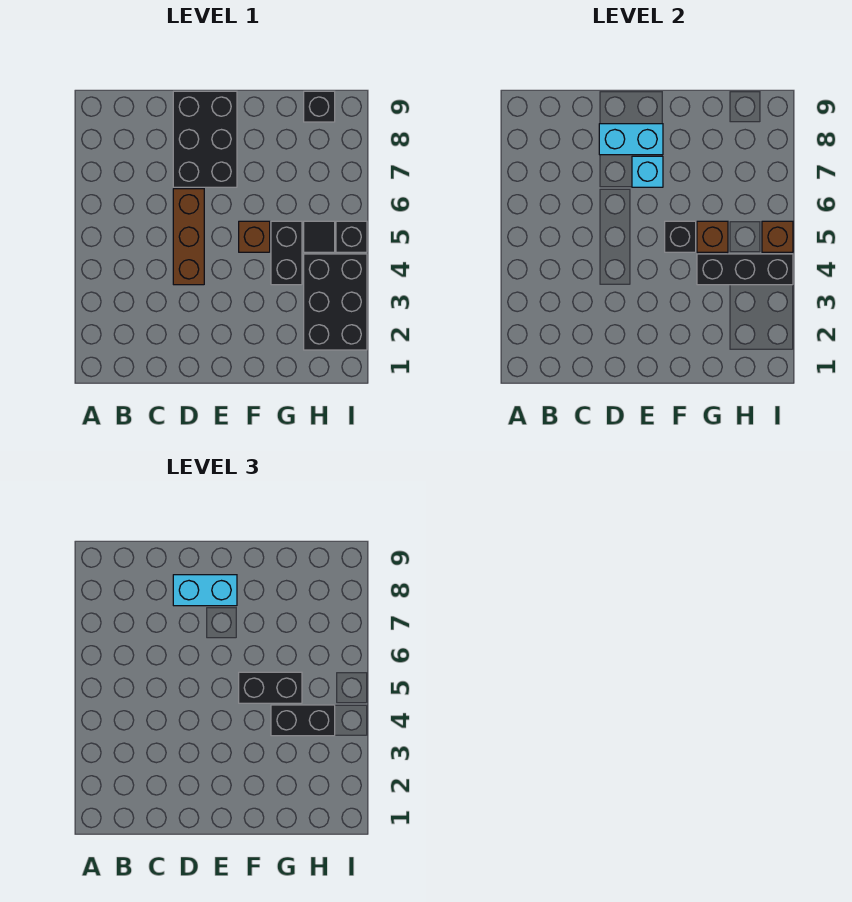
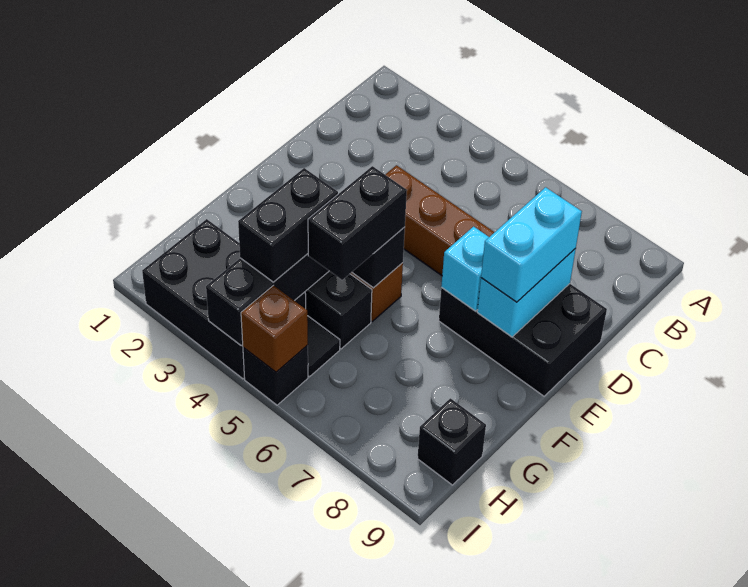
brown 1x1 brick [697,221,728,252] -> none

